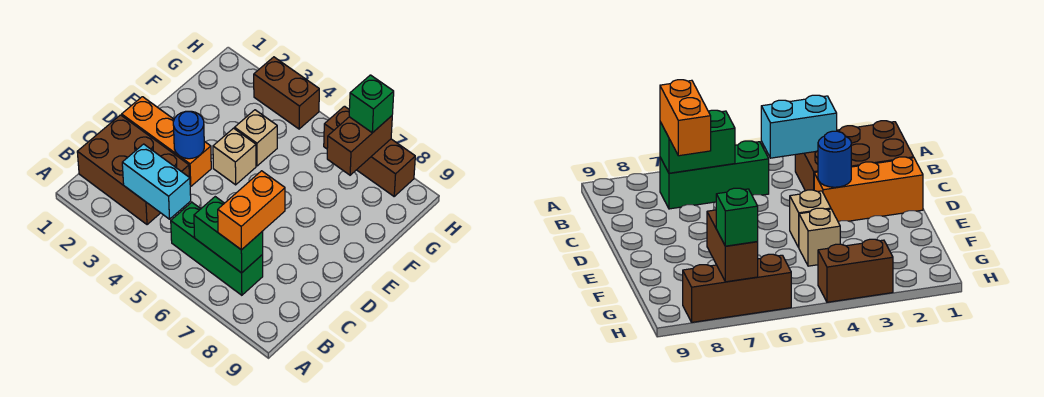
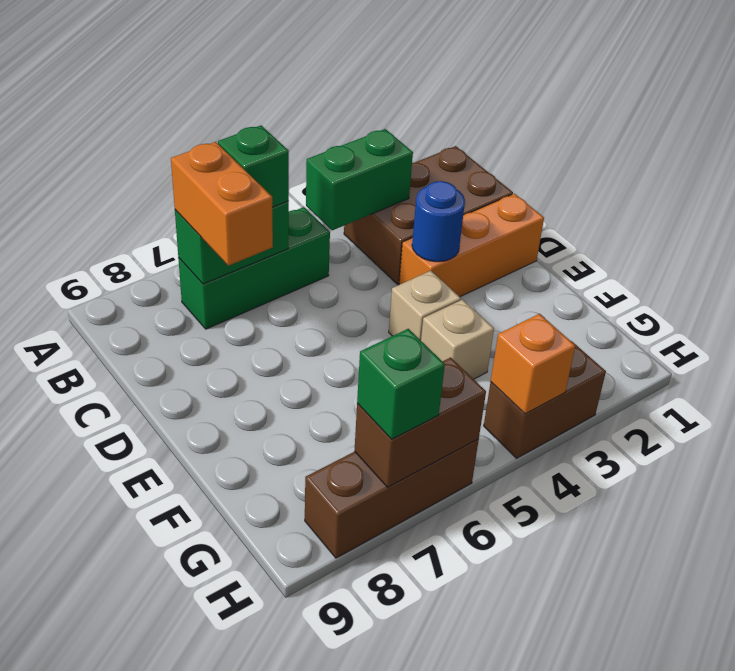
cyan 1x2 brick [122,144,191,219] -> green 1x2 brick [306,129,413,230]
none -> green 1x1 brick [218,125,289,207]
brown 1x2 brick [327,116,392,175] -> brown 1x2 brick turned to [354,357,486,487]
none -> orange 1x1 brick [491,314,575,414]

